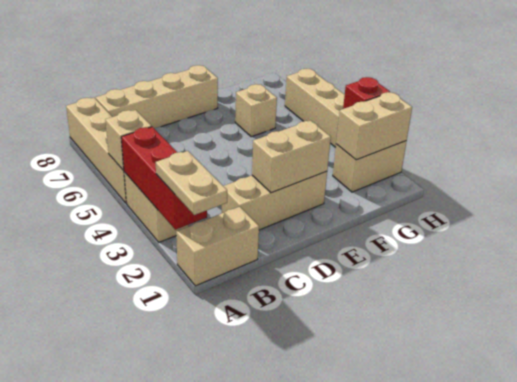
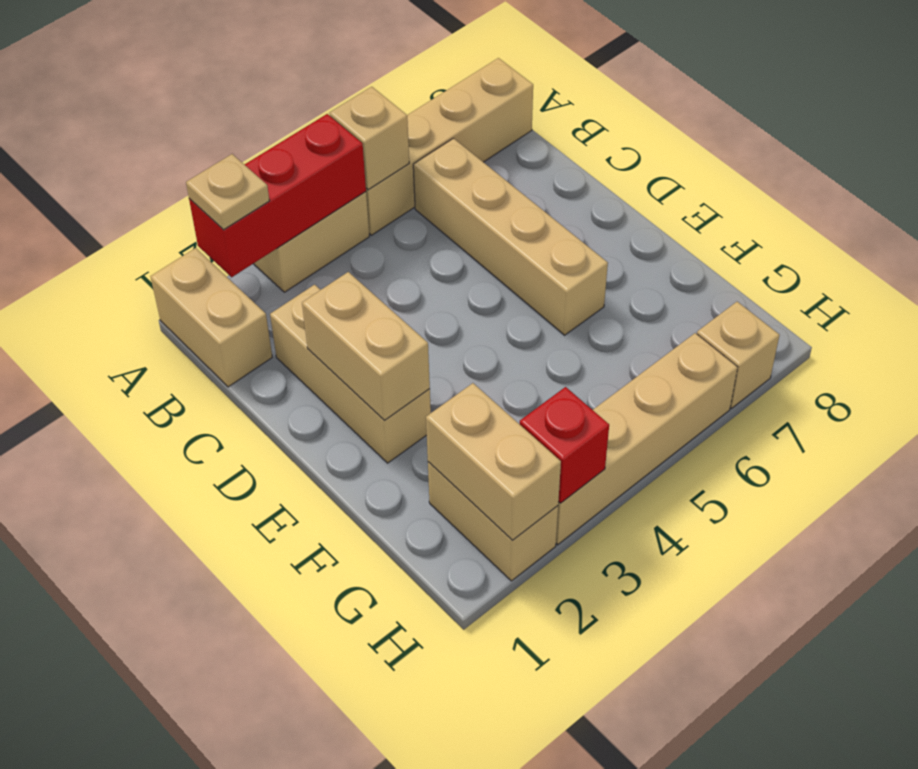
tan 1x2 plate [156,151,227,215] -> tan 1x1 plate [186,154,269,230]
tan 1x4 brick [96,65,218,128] -> tan 1x4 brick moved to [413,138,608,335]
tan 1x1 brick [235,84,277,137] -> tan 1x1 brick moved to [697,302,779,408]

